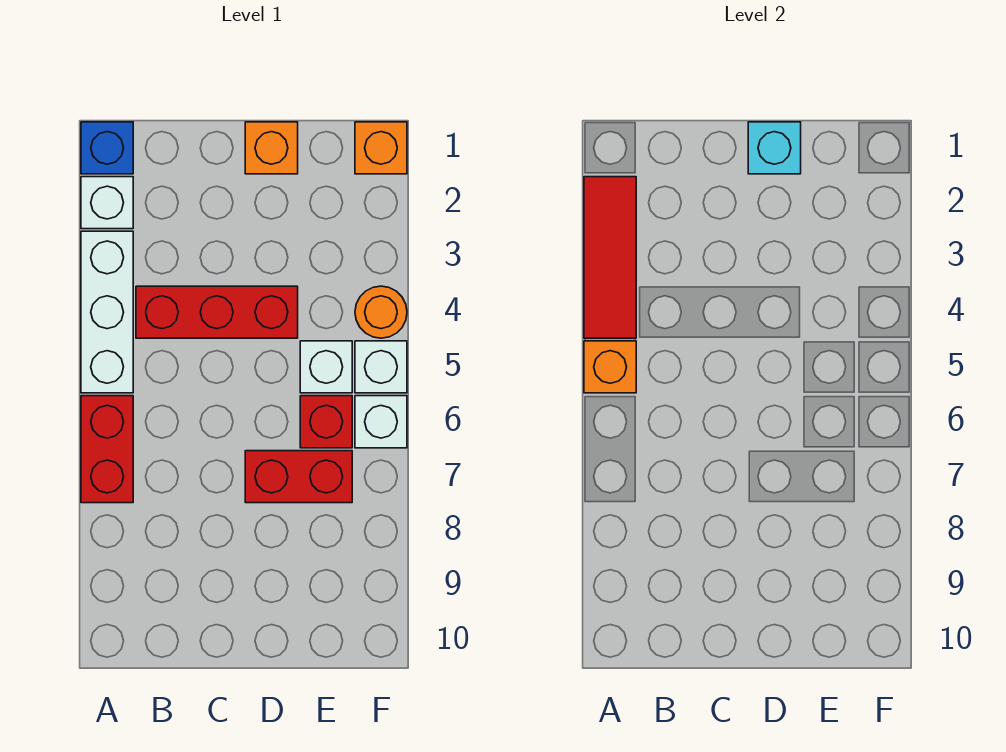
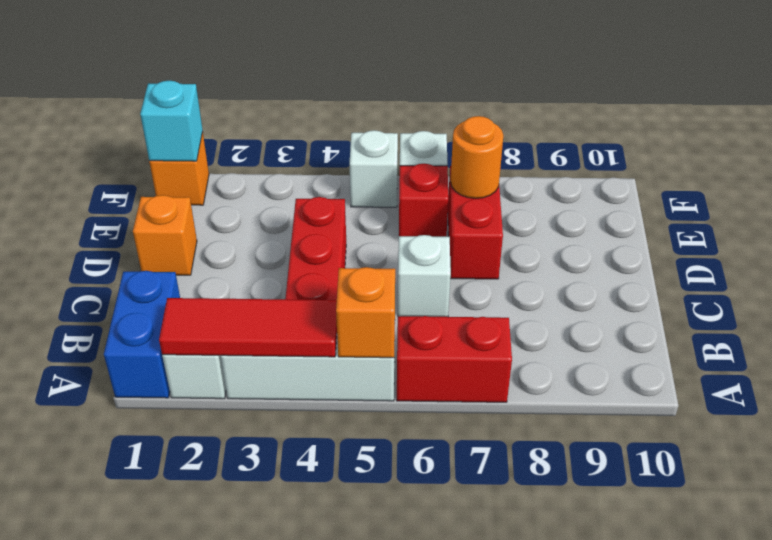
blue 1x1 brick [81,122,133,174] -> blue 1x2 brick [104,271,180,398]
cyan 1x1 brick [748,122,801,174] -> cyan 1x1 brick moved to [140,81,203,161]
white 1x1 brick [300,341,352,393] -> white 1x1 brick moved to [398,235,451,317]
orange 1x1 round brick [355,286,407,338] -> orange 1x1 round brick moved to [451,116,503,198]

